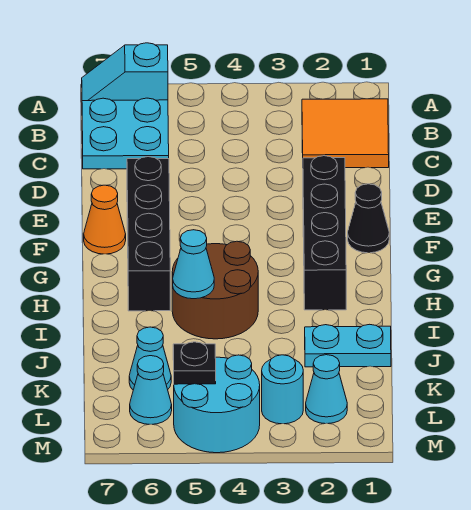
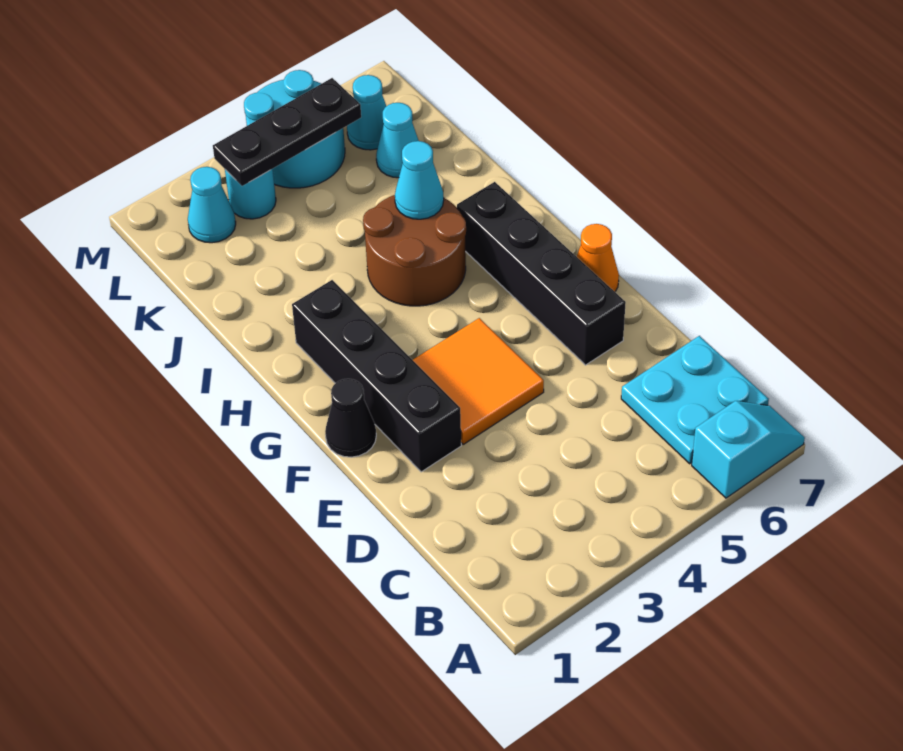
orange 2x2 tile [302,99,389,168] -> orange 2x2 tile moved to [413,318,544,444]
cyan 1x2 plate [305,324,391,367] -> none
black 1x1 plate [173,342,216,384] -> black 1x3 plate [213,78,361,186]

